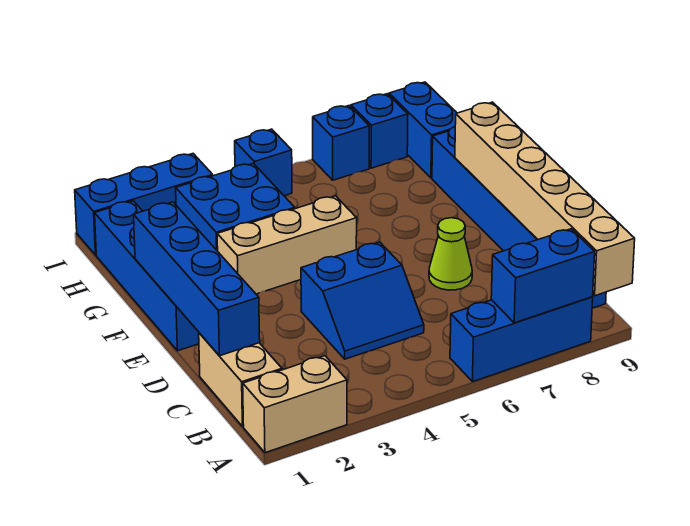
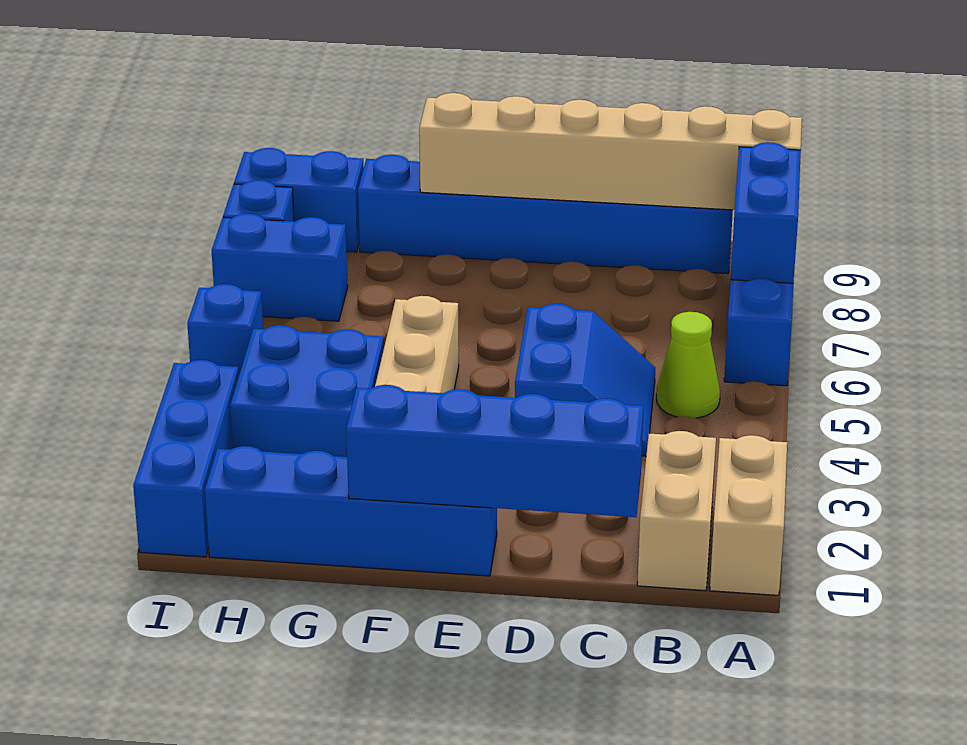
tan 1x2 brick [199,333,282,427] -> tan 1x2 brick turned to [637,431,716,591]
lime 1x1 cone [429,218,472,290] -> lime 1x1 cone moved to [656,312,720,418]
blue 1x1 brick [313,106,369,180] -> blue 1x2 brick [212,214,348,321]

